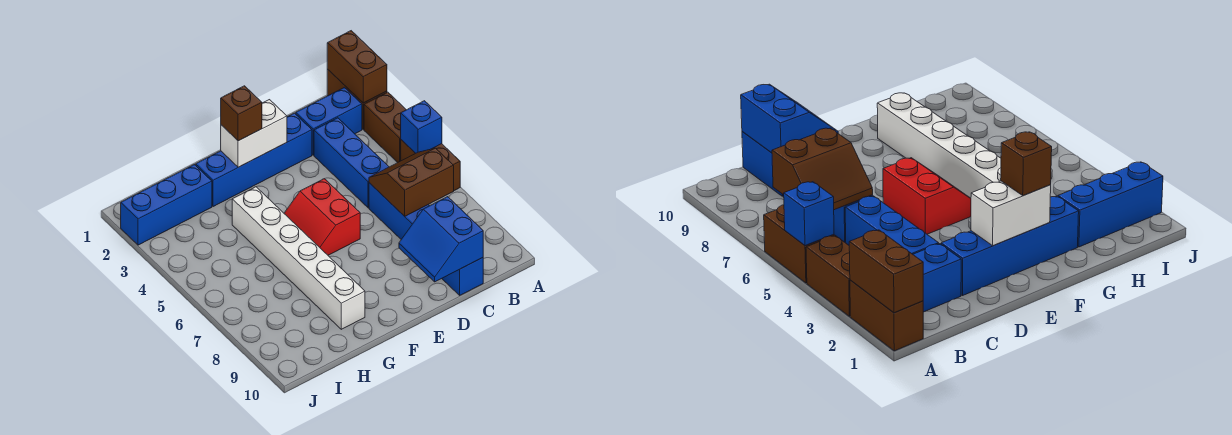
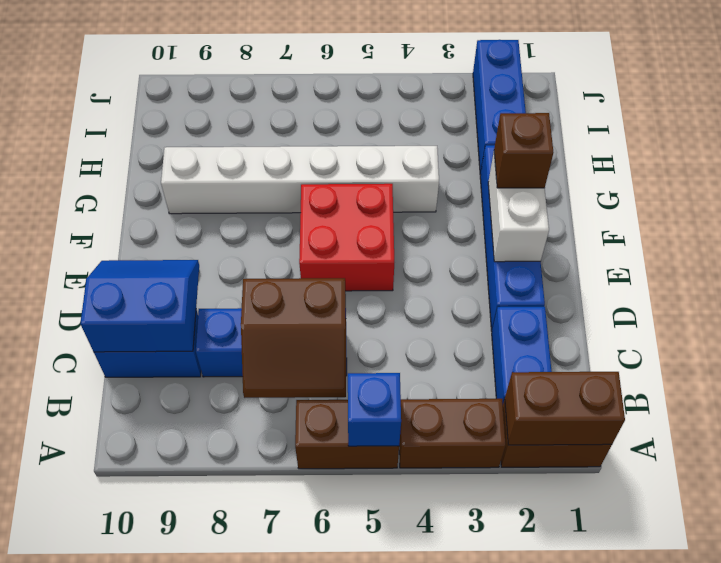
brown 2x2 slope [369,148,454,216] -> brown 2x2 slope turned to [241,278,346,398]
blue 1x3 brick [314,118,389,208] -> none
red 2x2 slope [284,179,360,255] -> red 2x2 brick [299,184,394,291]

